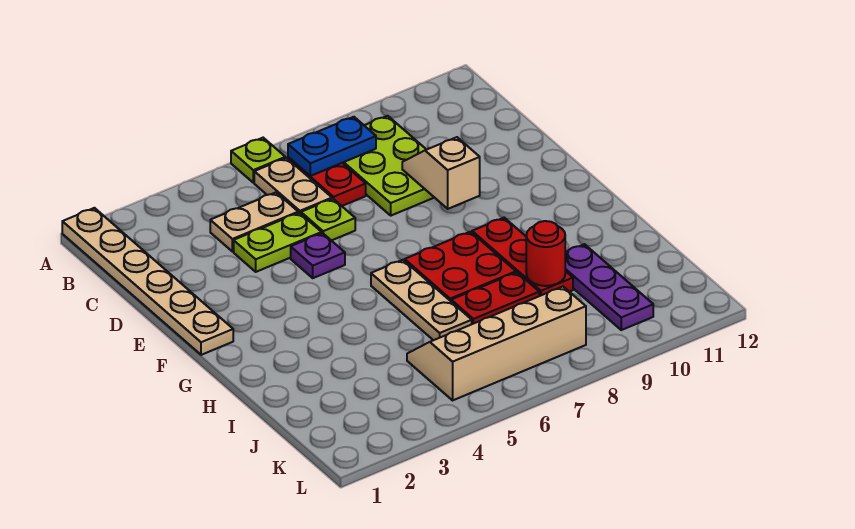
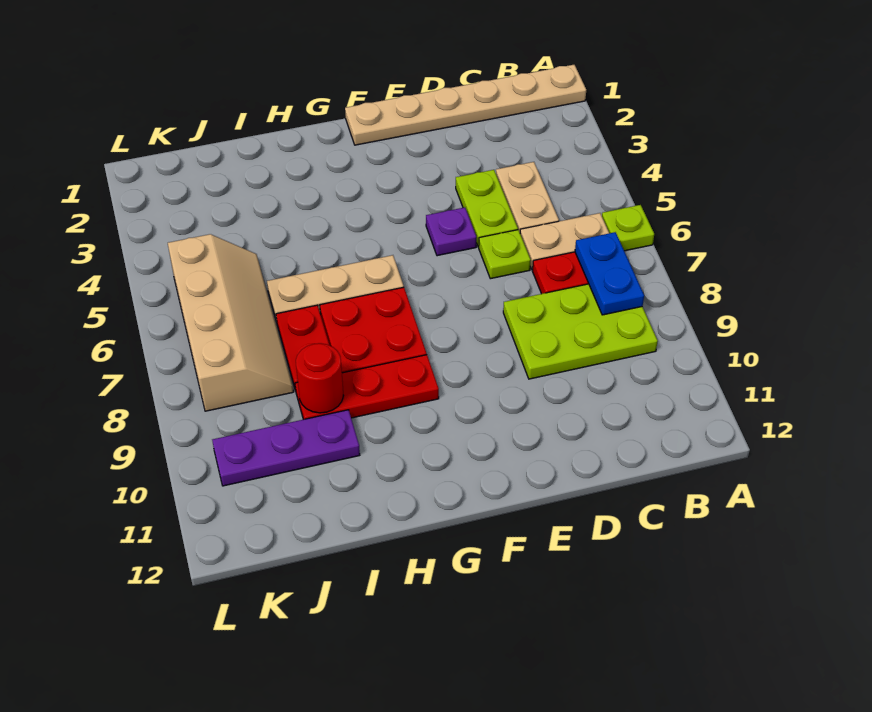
tan 1x2 slope [402,137,480,209] -> none

